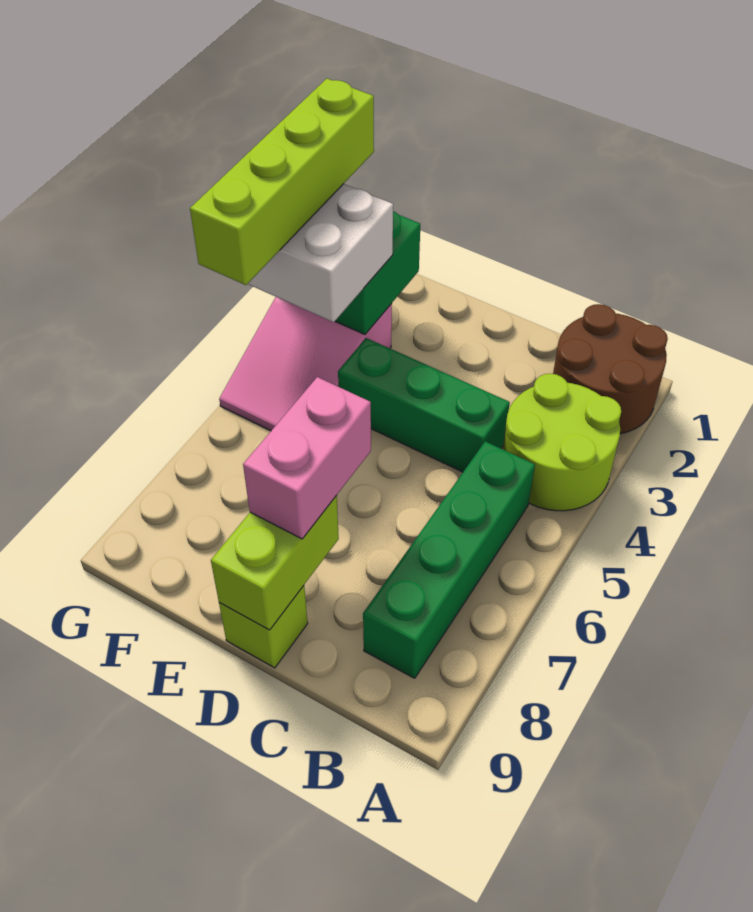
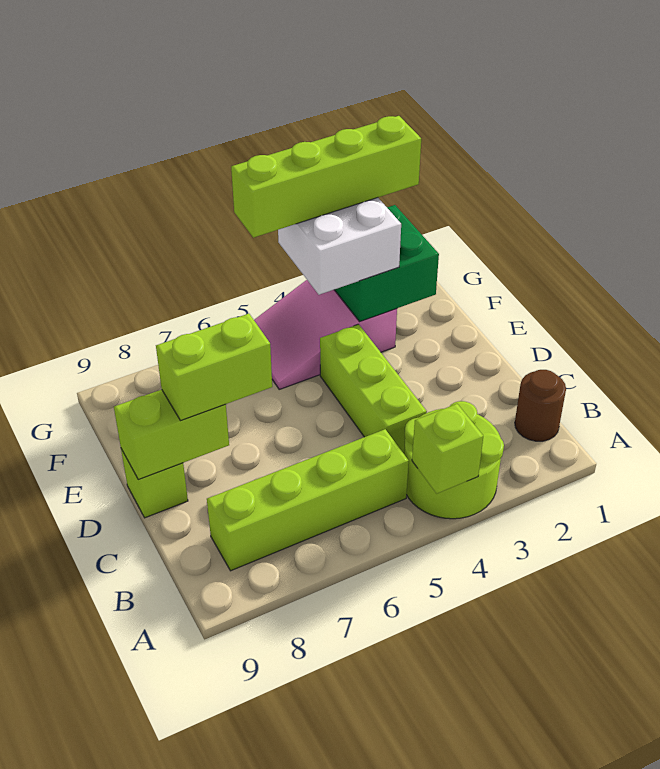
brown 2x2 round brick [553,304,668,434] -> brown 1x1 round brick [515,370,566,441]
none -> lime 1x1 brick [412,404,483,493]
green 1x4 brick [363,441,535,678] -> lime 1x4 brick [207,429,409,571]
green 1x3 brick [338,338,510,472] -> lime 1x3 brick [320,324,427,453]
pink 1x2 brick [243,377,371,539] -> lime 1x2 brick [156,314,272,421]

